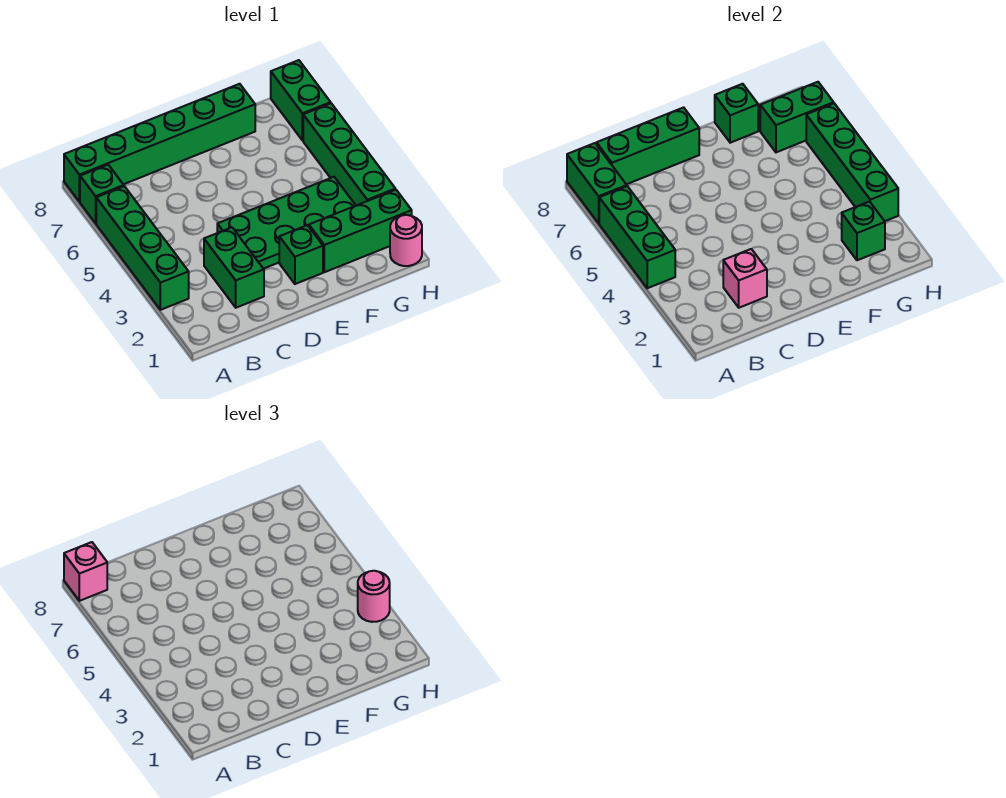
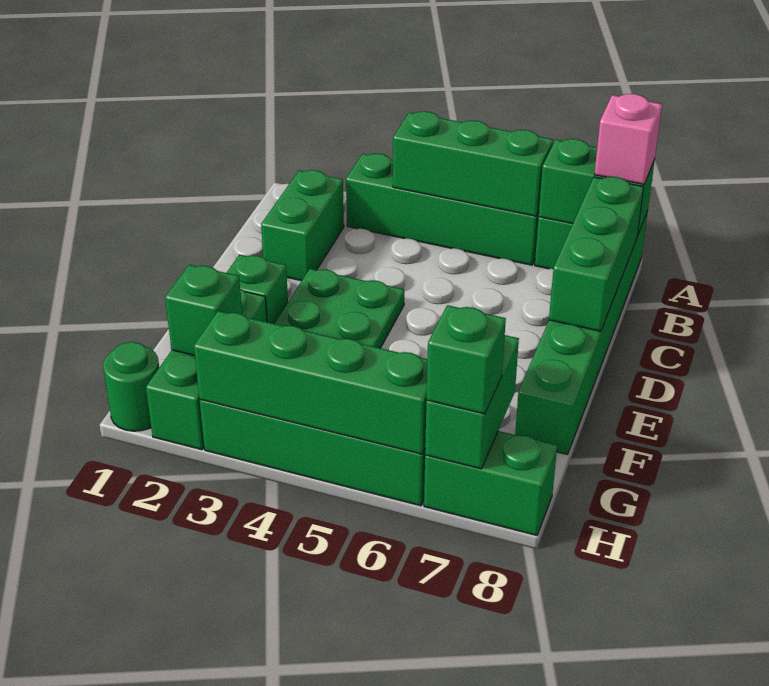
green 1x2 brick [204,227,264,308] -> green 1x2 brick turned to [261,170,344,281]
pink 1x1 brick [723,249,767,308] -> none
green 1x1 brick [715,84,758,143] -> green 1x1 brick moved to [427,305,506,414]
pink 1x1 round brick [390,215,422,266] -> green 1x1 round brick [103,342,159,431]
pink 1x1 round brick [358,571,390,622] -> none

